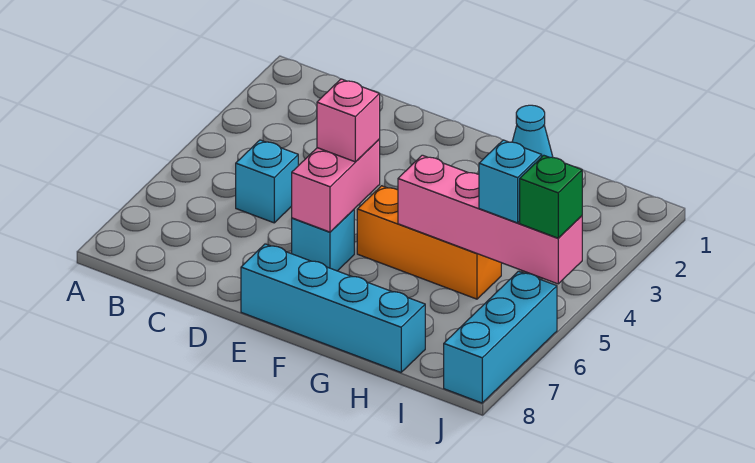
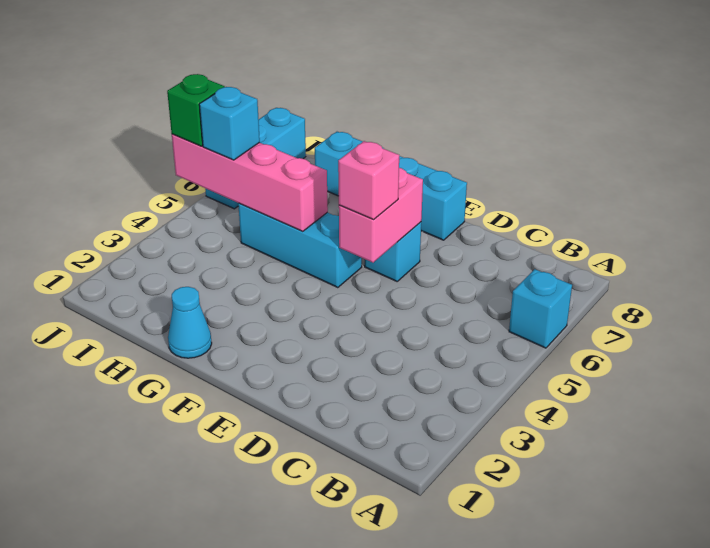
cyan 1x1 brick [236,140,298,223] -> cyan 1x1 brick moved to [509,269,572,348]
orange 1x3 brick [357,186,501,299] -> cyan 1x3 brick [238,203,362,288]

